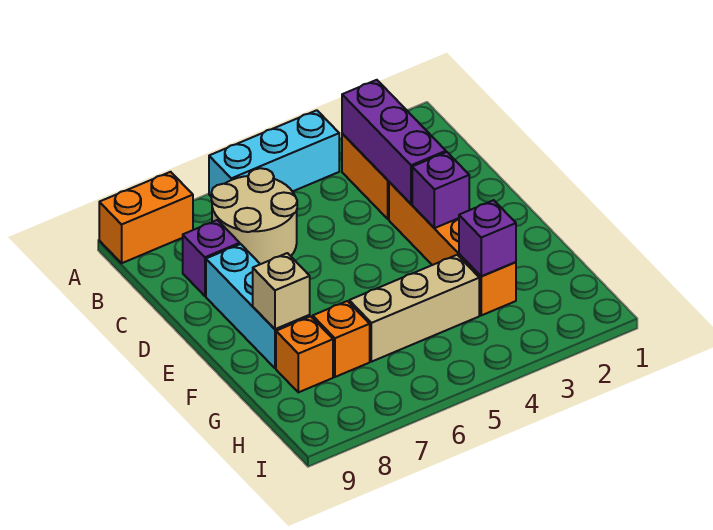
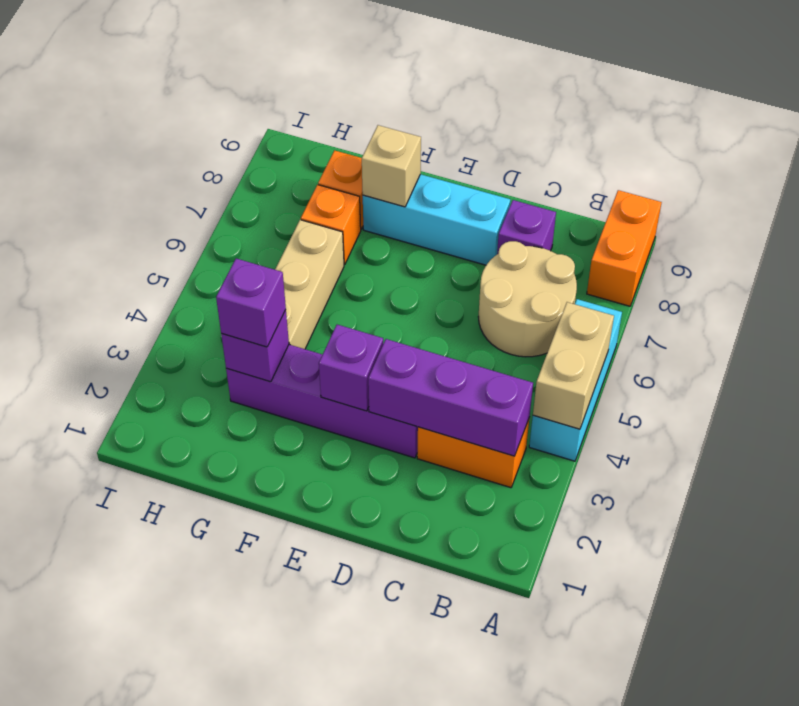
none -> tan 1x2 brick [533,302,614,429]
orange 1x4 brick [389,182,516,315] -> purple 1x4 brick [226,345,418,458]
none -> purple 1x1 brick [216,259,286,347]

